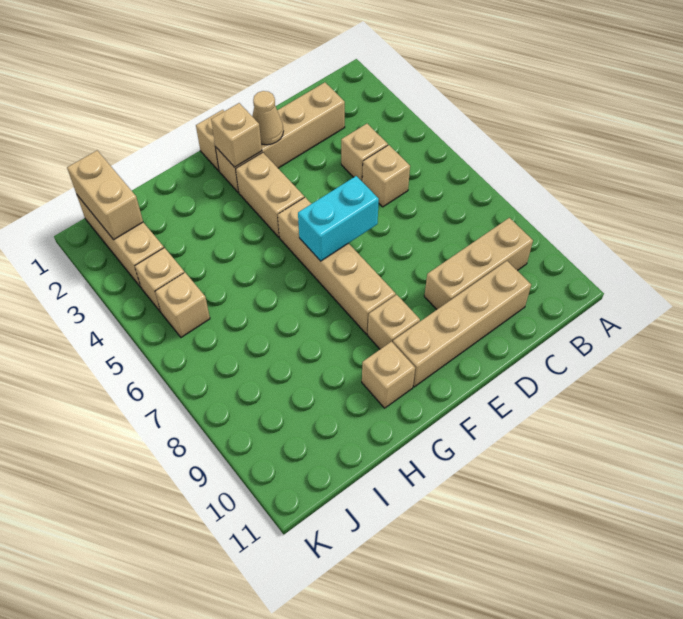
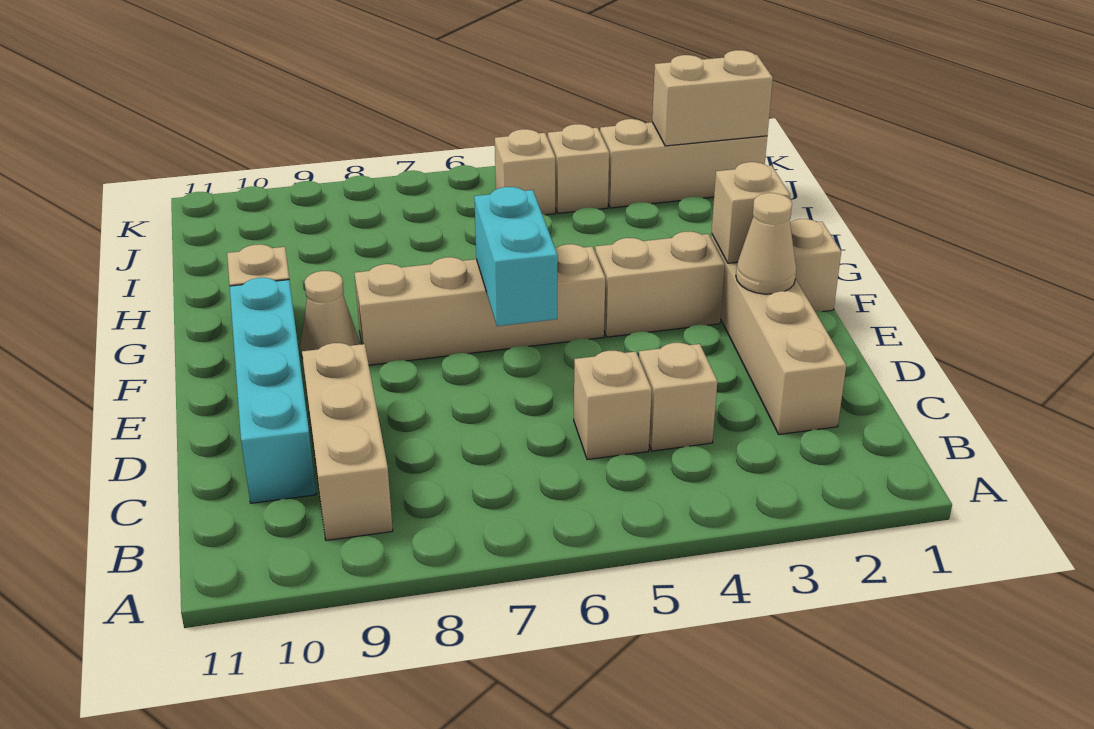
tan 1x4 brick [393,261,531,387] -> cyan 1x4 brick [230,278,316,503]
tan 1x1 brick [368,295,420,349] -> tan 1x1 cone [300,271,359,358]

